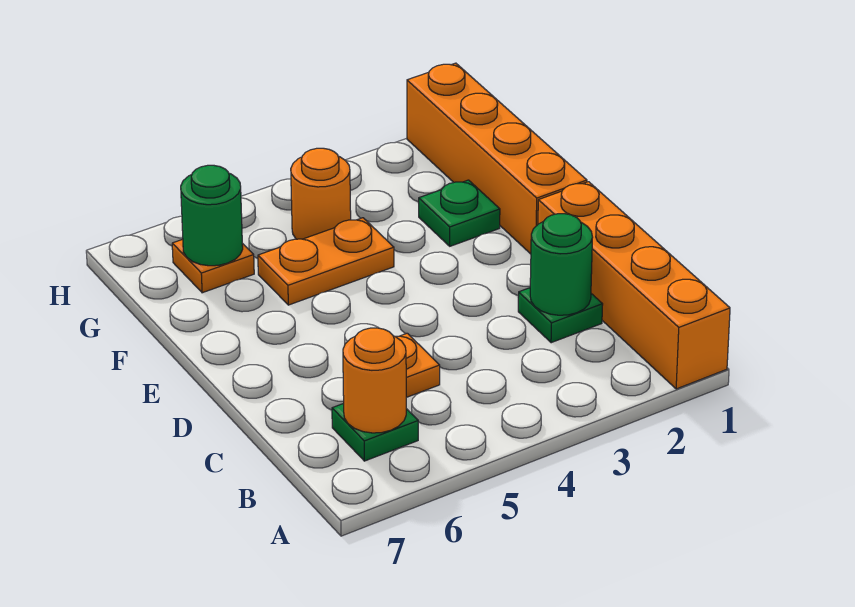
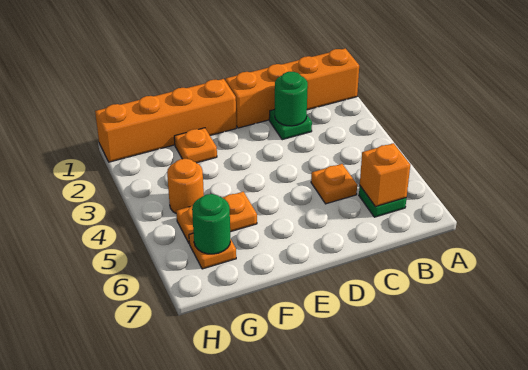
orange 1x1 round brick [343,328,406,433] -> orange 1x1 brick [360,143,410,207]
green 1x1 plate [419,180,500,246] -> orange 1x1 plate [174,128,217,163]
orange 1x2 plate [258,218,394,305] -> orange 1x2 plate turned to [176,192,257,243]

